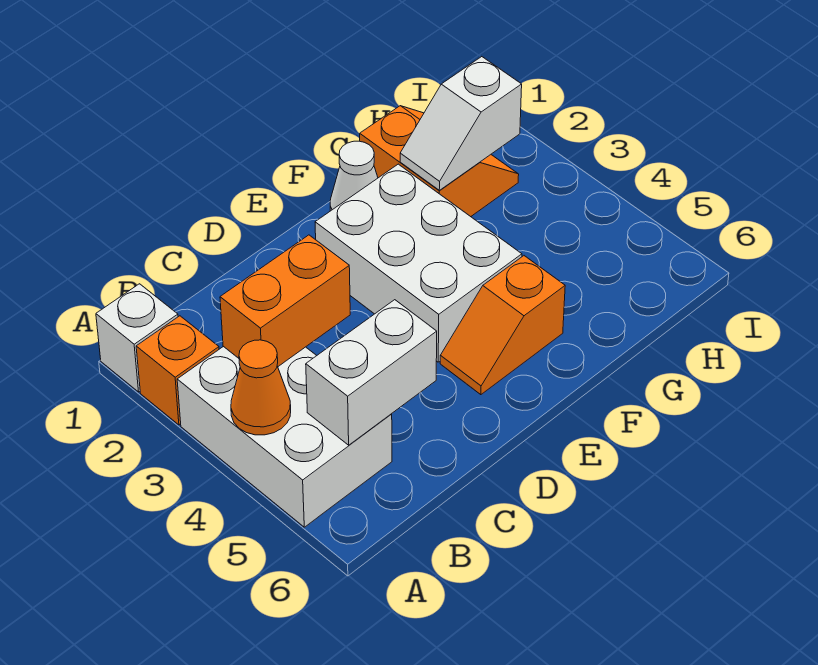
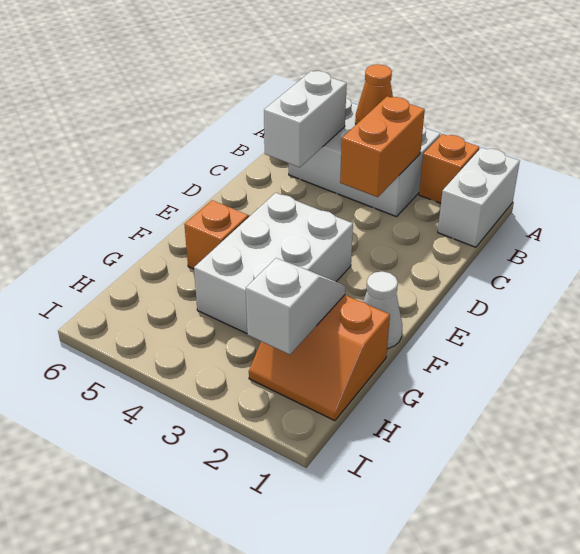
white 1x1 brick [96,284,178,392] -> white 1x2 brick [438,147,520,247]
white 2x3 brick [315,164,522,362] -> white 2x3 brick turned to [194,193,353,334]

